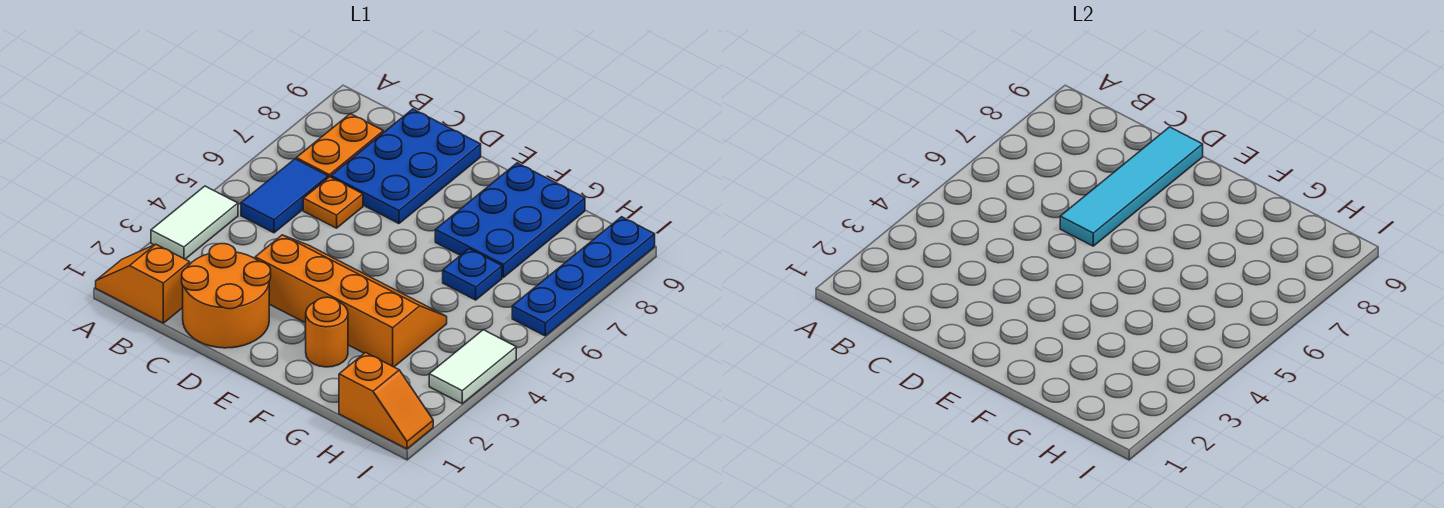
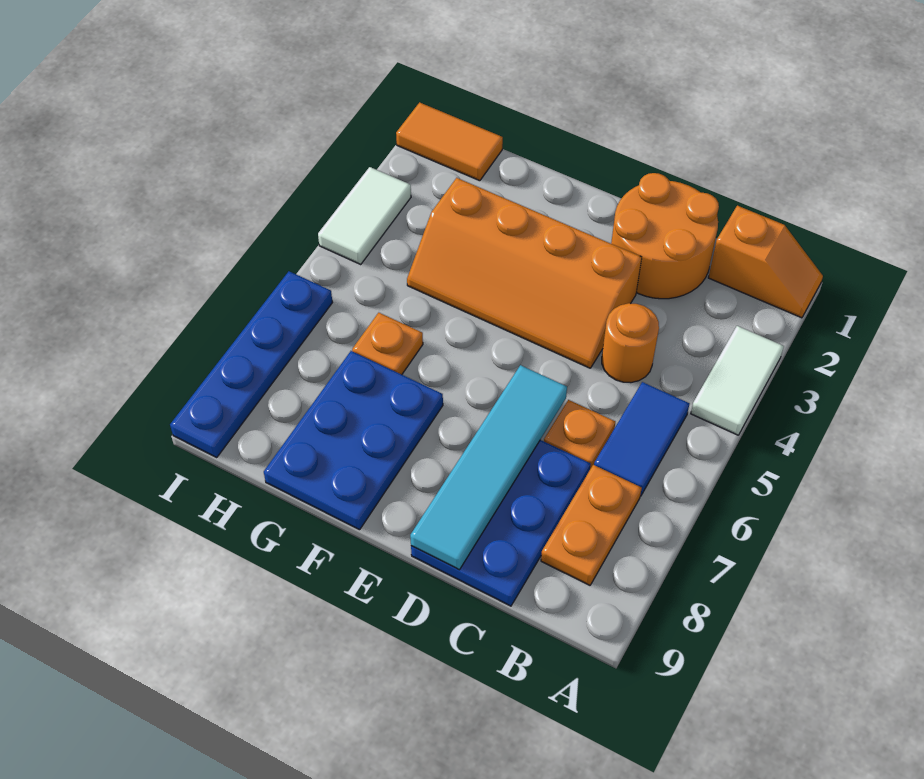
orange 1x1 round brick [306,297,348,367] -> orange 1x1 round brick moved to [602,303,659,383]
blue 1x1 plate [443,249,502,300] -> orange 1x1 plate [352,313,423,375]
orange 1x2 slope [339,353,433,449] -> orange 1x2 tile [396,102,503,181]

